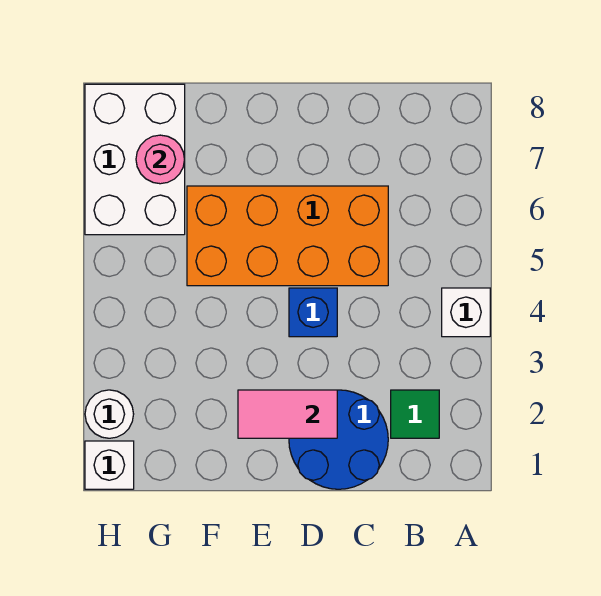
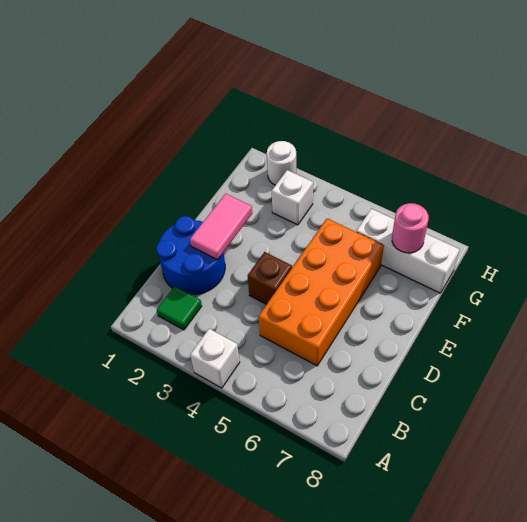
blue 1x1 brick [289,288,337,337] -> brown 1x1 brick [248,252,292,304]
white 2x3 brick [85,84,185,235] -> white 1x3 brick [356,209,460,293]
white 1x1 brick [85,441,134,489] -> white 1x1 brick moved to [272,170,313,225]

